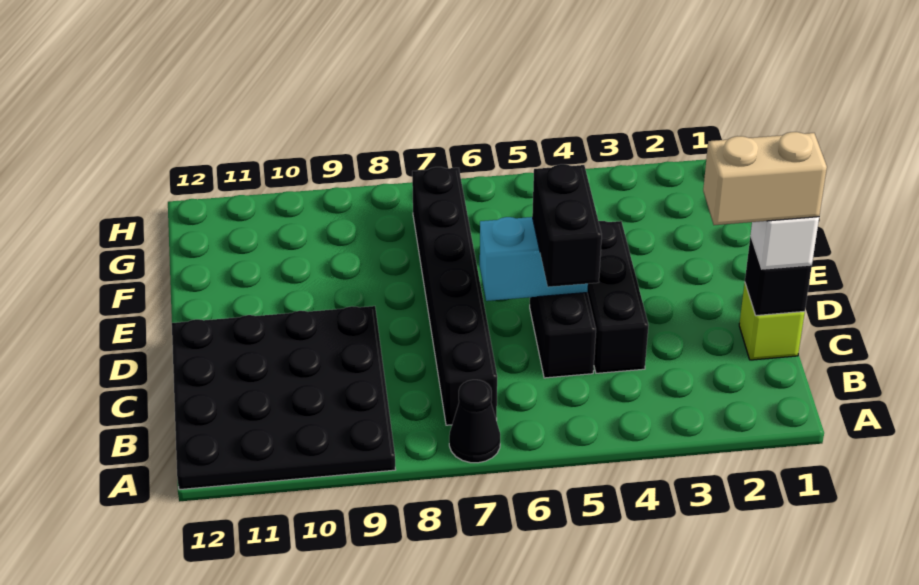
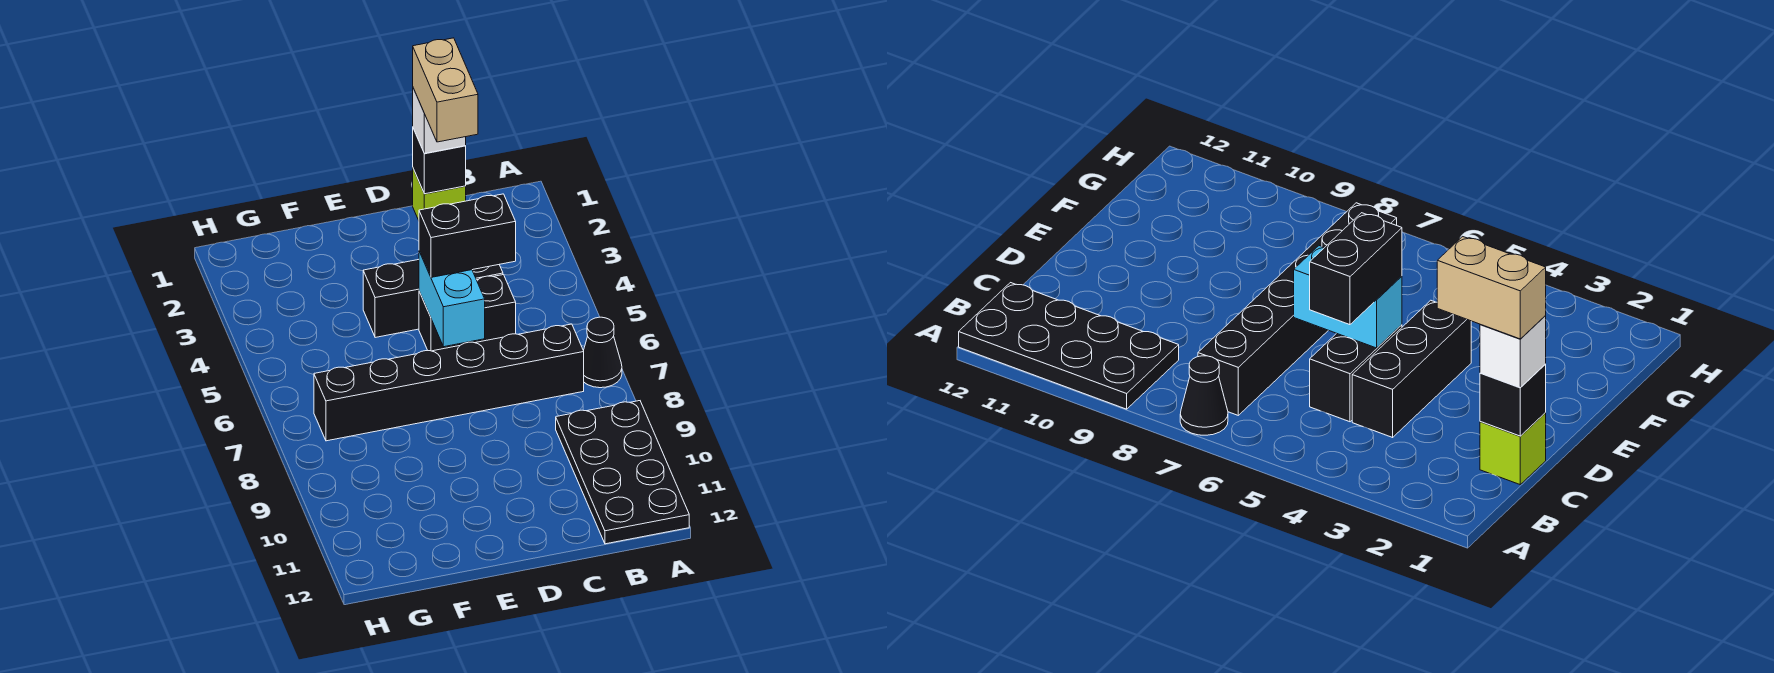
black 4x4 plate [172,306,395,490] -> black 2x4 plate [556,401,689,544]

